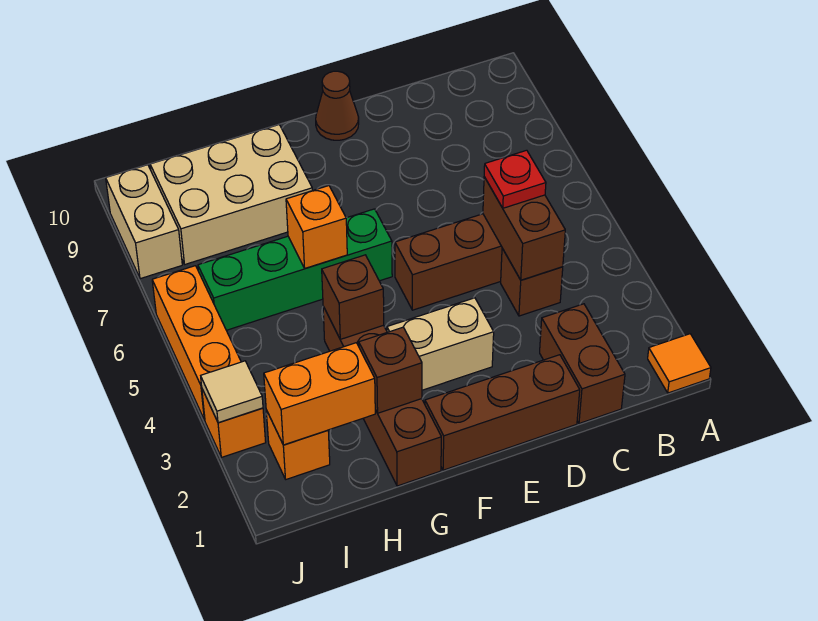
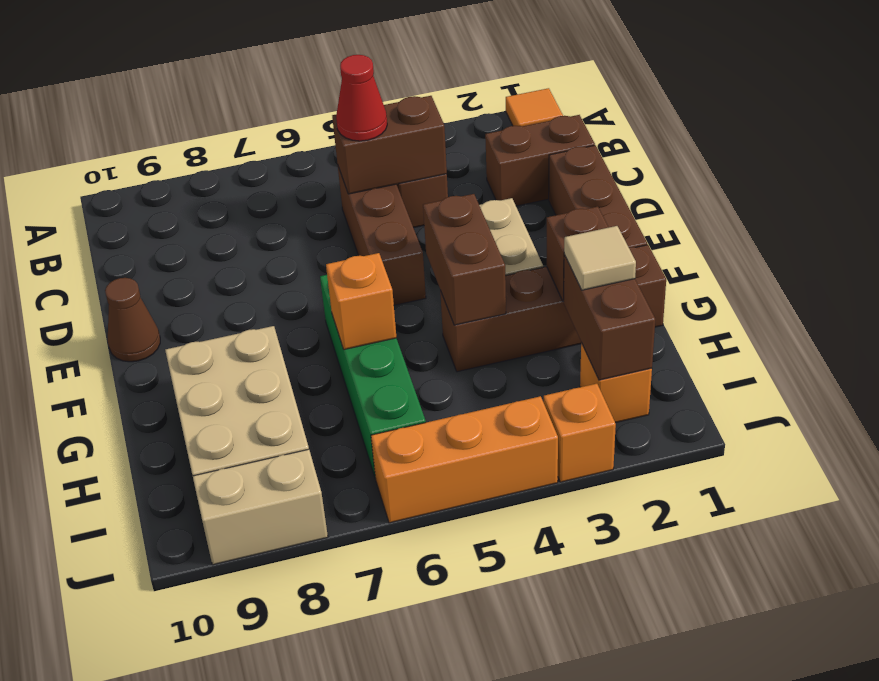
red 1x1 plate [484,150,546,208] -> red 1x1 cone [336,55,387,141]
brown 1x1 brick [322,255,384,339] -> brown 1x2 brick [423,194,506,325]
orange 1x2 brick [264,343,375,445] -> brown 1x2 brick [563,255,655,380]
tan 1x1 tile [201,361,263,423] -> tan 1x1 tile moved to [564,226,636,290]

